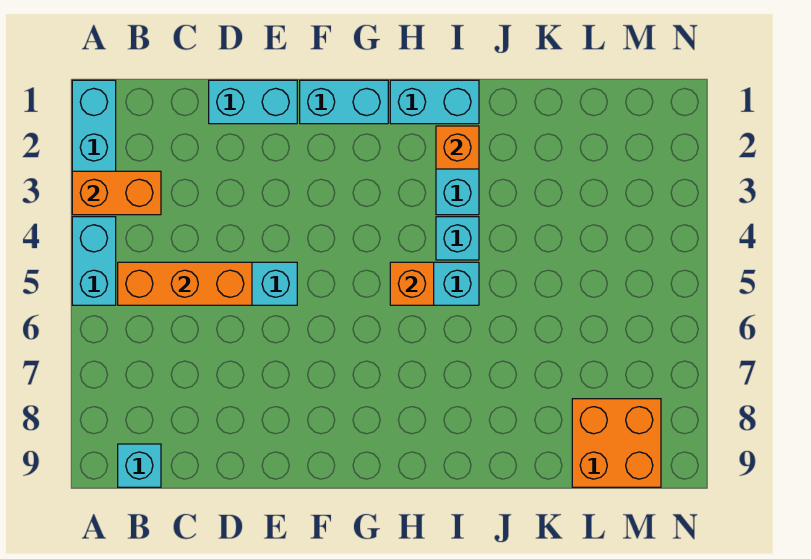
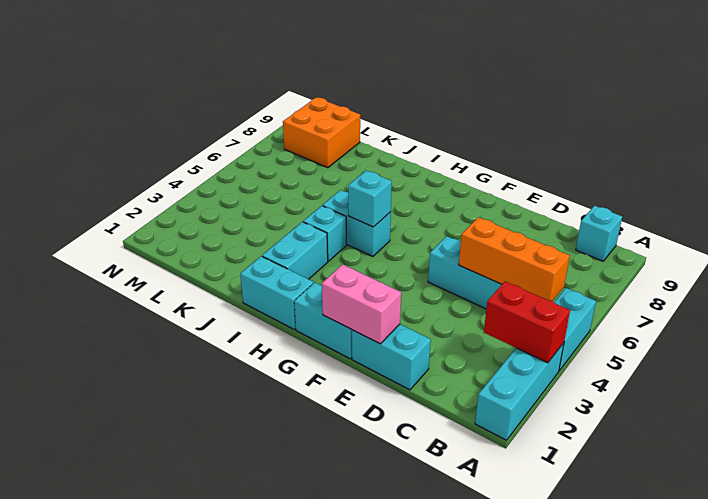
orange 1x2 brick [72,171,161,215] -> red 1x2 brick [484,281,570,363]
none -> pink 1x2 brick [322,264,401,344]
orange 1x1 brick [390,262,434,305] -> cyan 1x1 brick [348,170,392,227]
orange 1x1 brick [436,126,479,169] -> none

